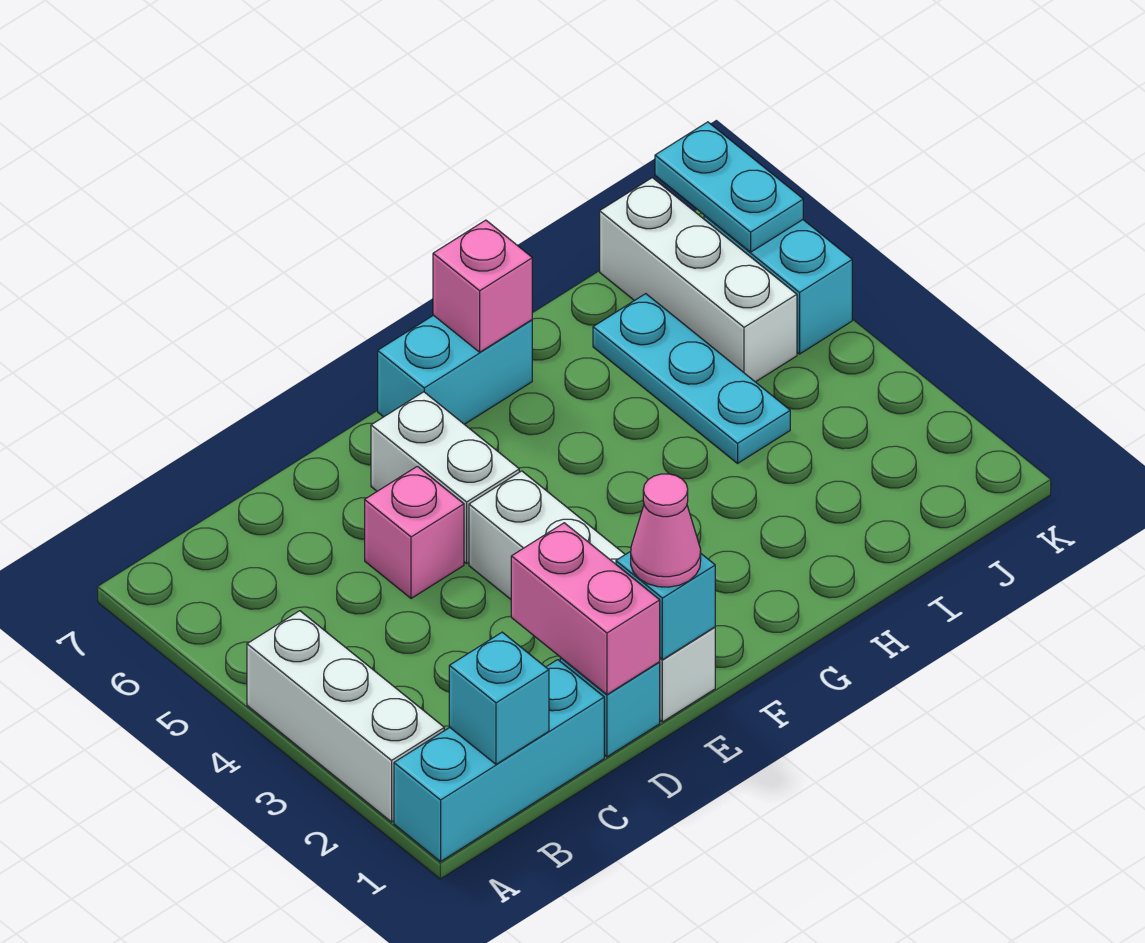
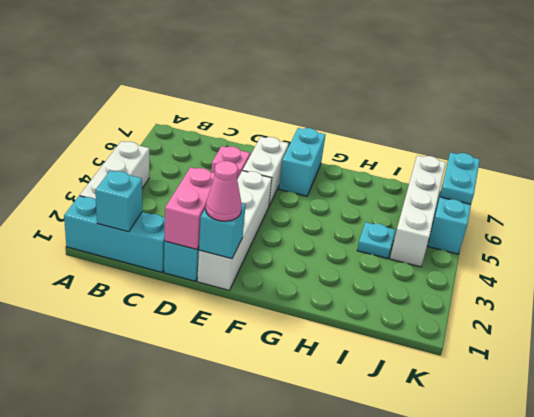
cyan 1x2 brick [378,315,532,424] -> cyan 1x2 brick turned to [279,128,326,196]
pink 1x1 brick [433,220,532,352] -> none
cyan 1x3 plate [593,294,790,463] -> cyan 1x1 plate [357,222,396,259]
white 1x3 brick [600,178,797,382] -> white 1x4 brick [390,156,446,267]

